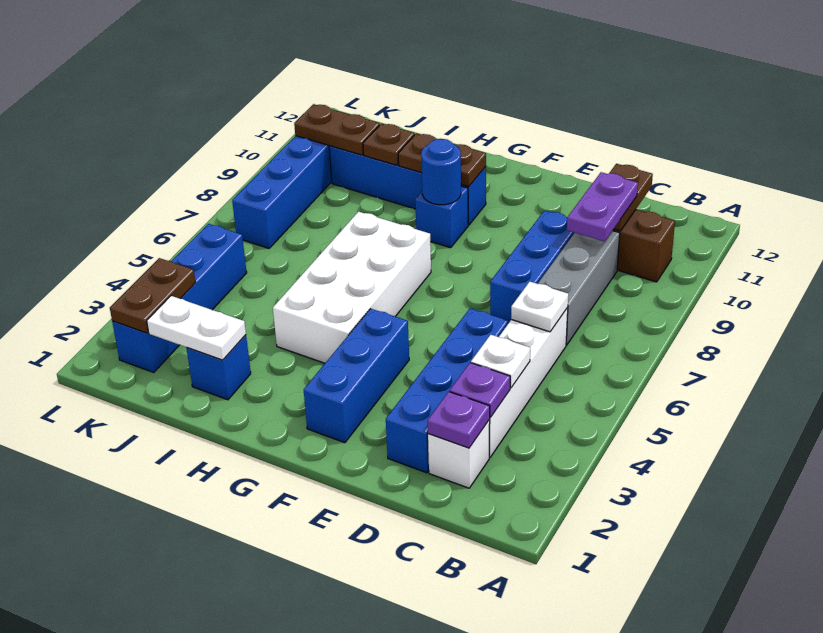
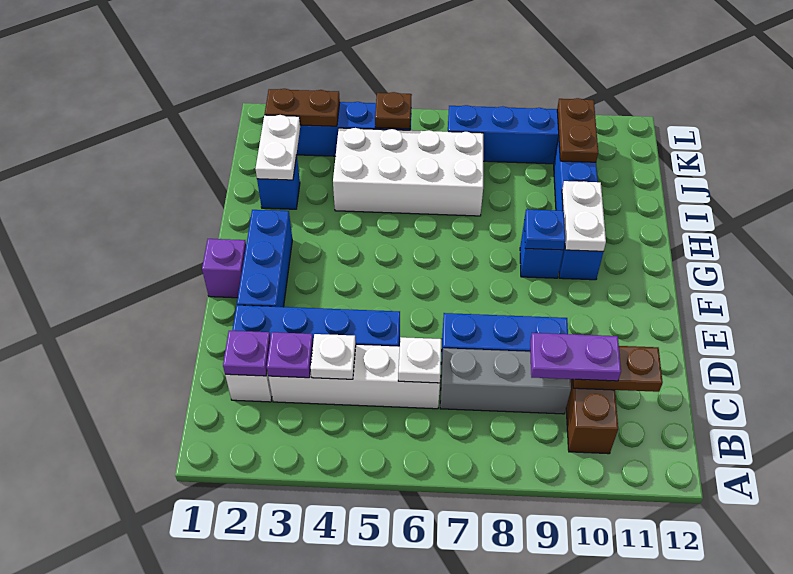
none -> purple 1x1 brick [202,239,246,298]
blue 1x3 brick [304,309,409,443] -> blue 1x3 brick turned to [237,210,292,307]
white 2x4 brick [273,212,431,363] -> white 2x4 brick moved to [333,128,483,216]
blue 1x1 round brick [421,139,461,205] -> blue 1x1 plate [524,209,565,250]
brown 1x2 plate [398,133,486,186] -> white 1x2 plate [562,181,606,251]
brown 1x1 plate [363,124,415,165] -> brown 1x1 plate moved to [375,92,412,129]

